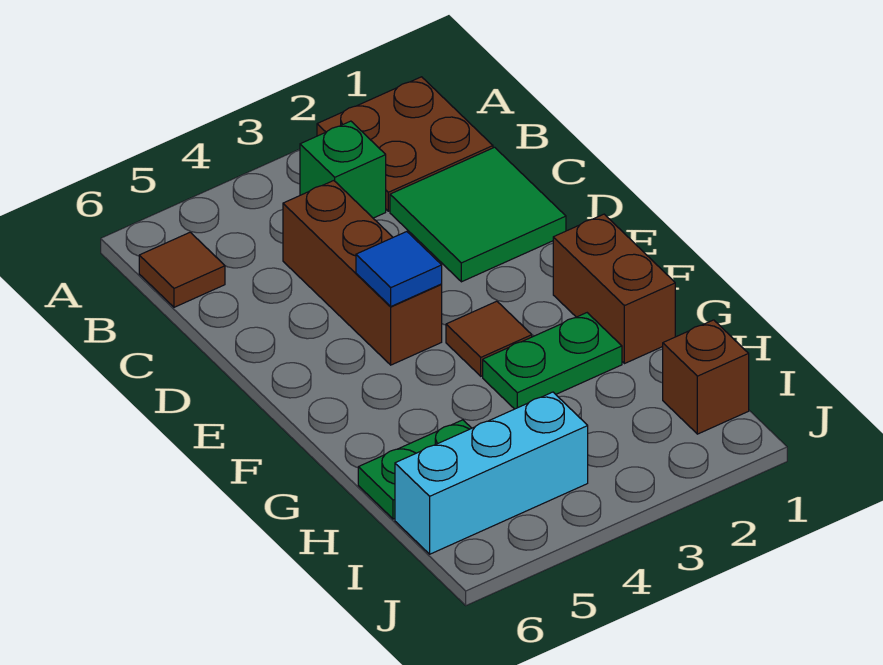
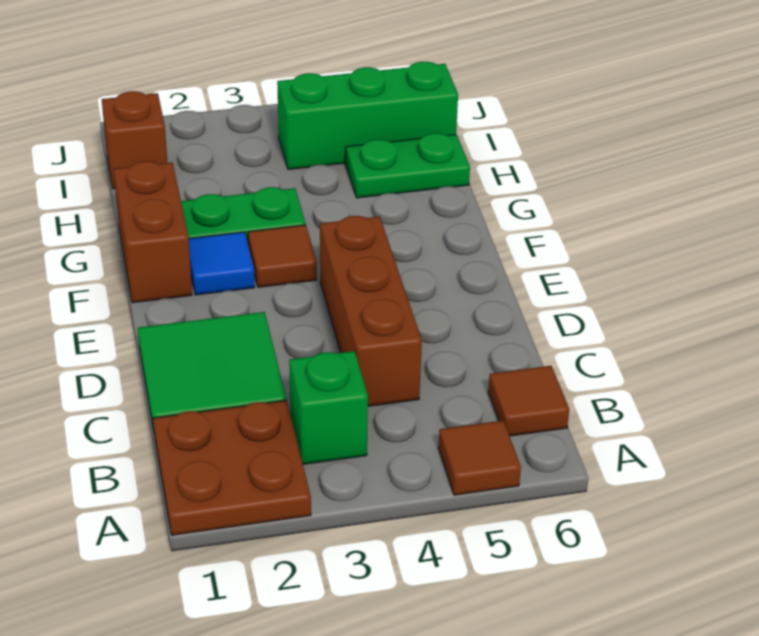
none -> brown 1x1 tile [439,420,521,495]
blue 1x1 tile [356,232,442,307] -> blue 1x1 tile moved to [189,232,255,295]
cyan 1x3 brick [395,392,588,554] -> green 1x3 brick [277,62,458,169]

